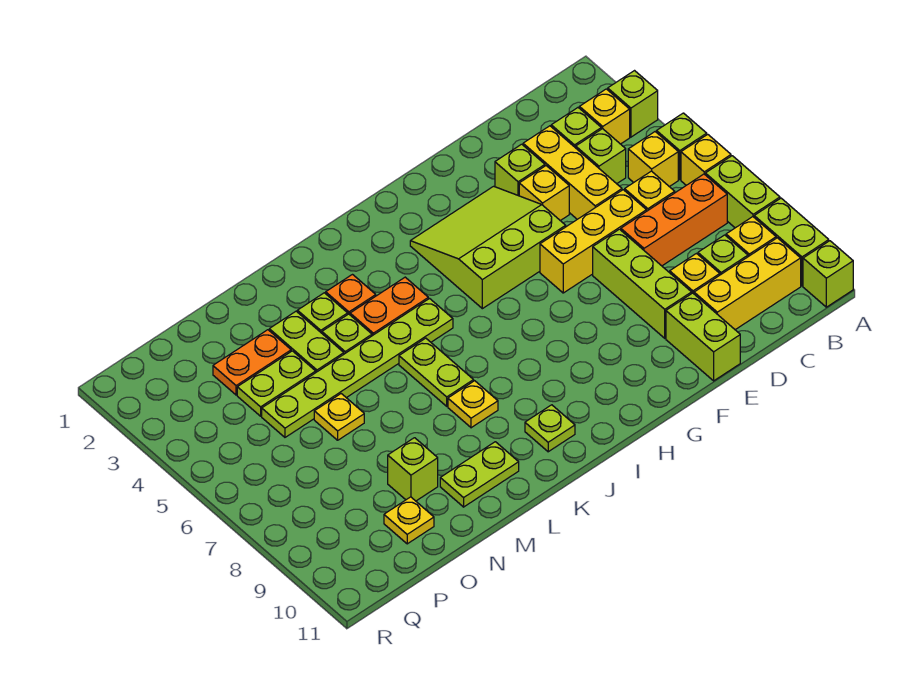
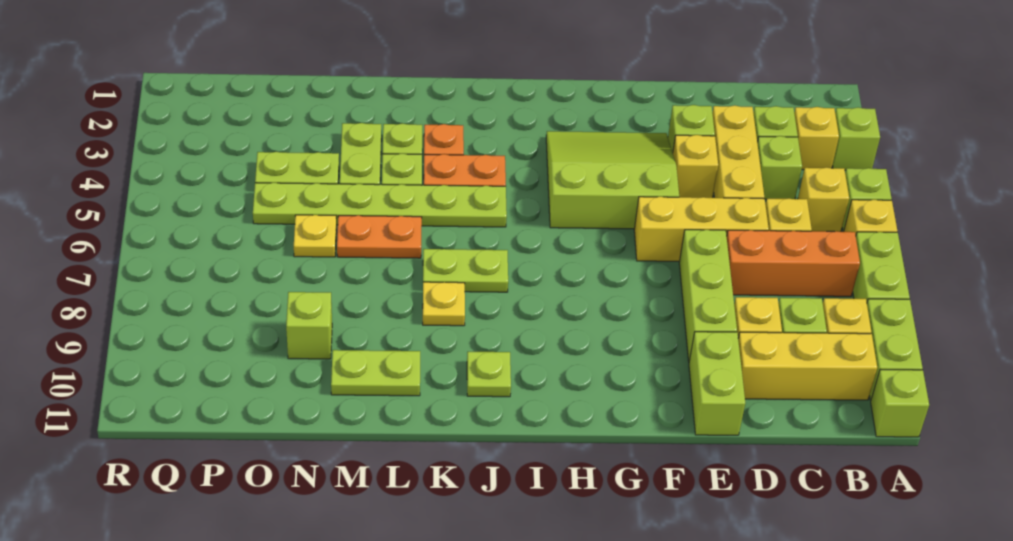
lime 1x2 plate [399,338,474,406] -> lime 1x2 plate turned to [423,249,508,292]
orange 1x2 plate [213,330,291,395] -> orange 1x2 plate moved to [337,215,422,258]
yellow 1x1 plate [384,497,434,544] -> none

